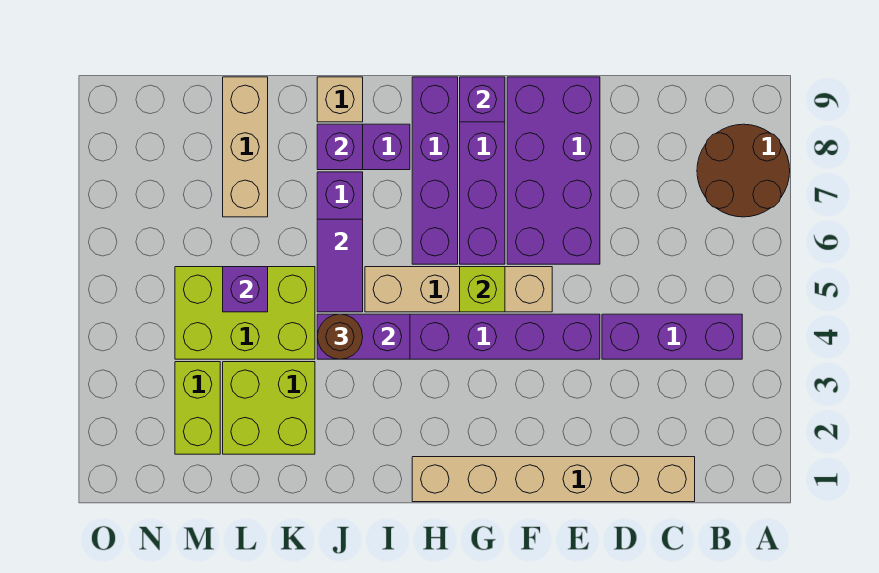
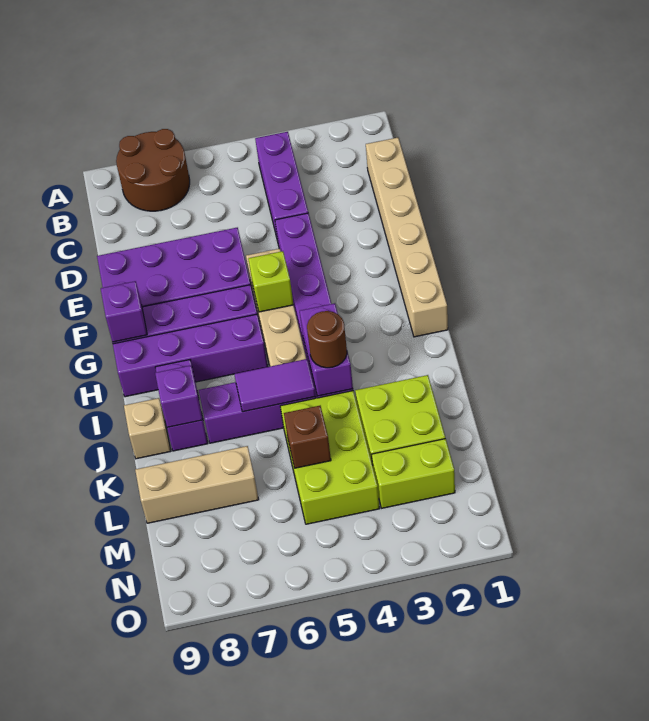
purple 1x1 brick [223,267,268,312] -> brown 1x1 brick [284,406,331,468]

